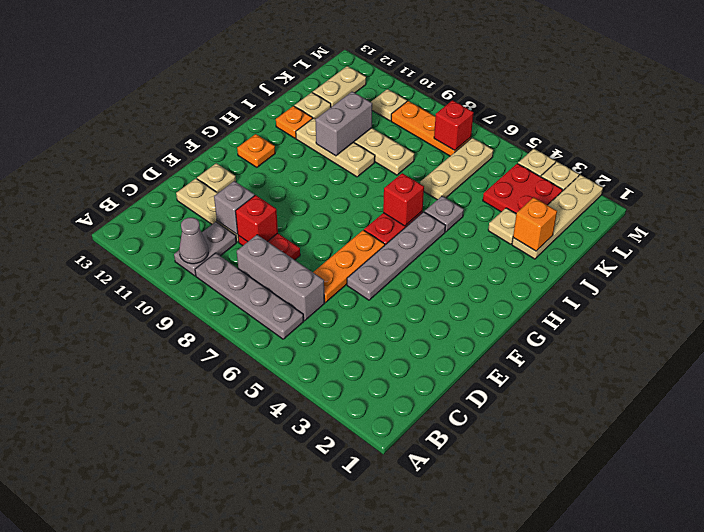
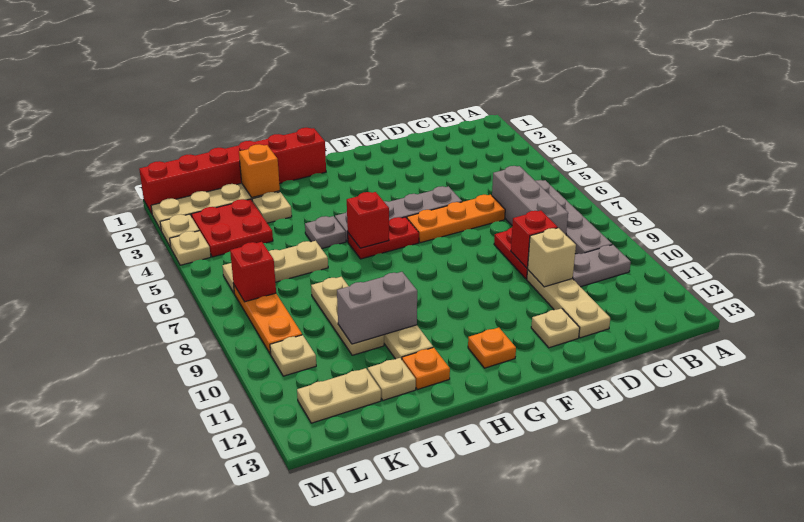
grey 1x1 cone [179,218,208,264] -> none
grey 1x1 brick [214,181,255,234] -> tan 1x1 brick [528,228,576,287]
none -> red 1x6 brick [139,128,326,214]

